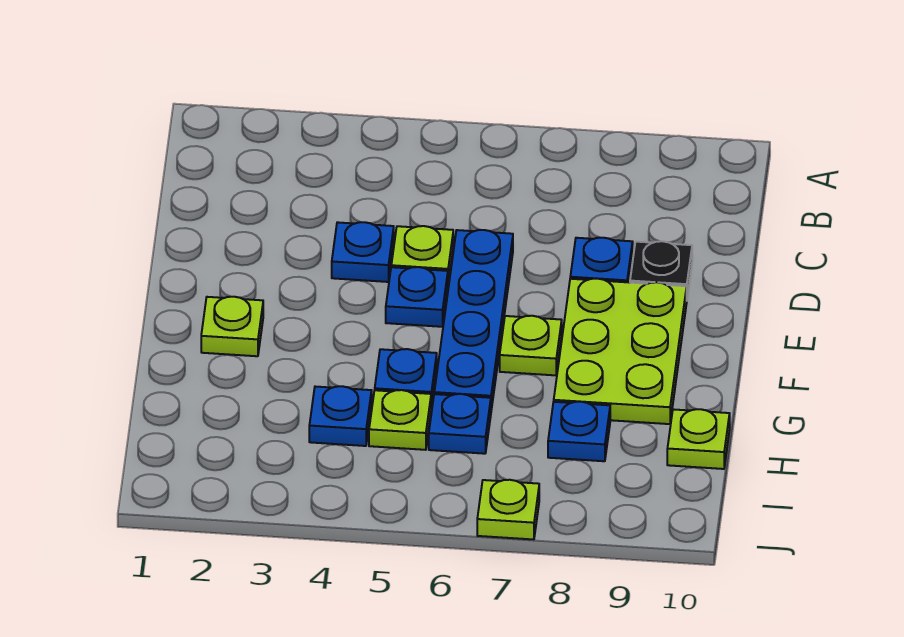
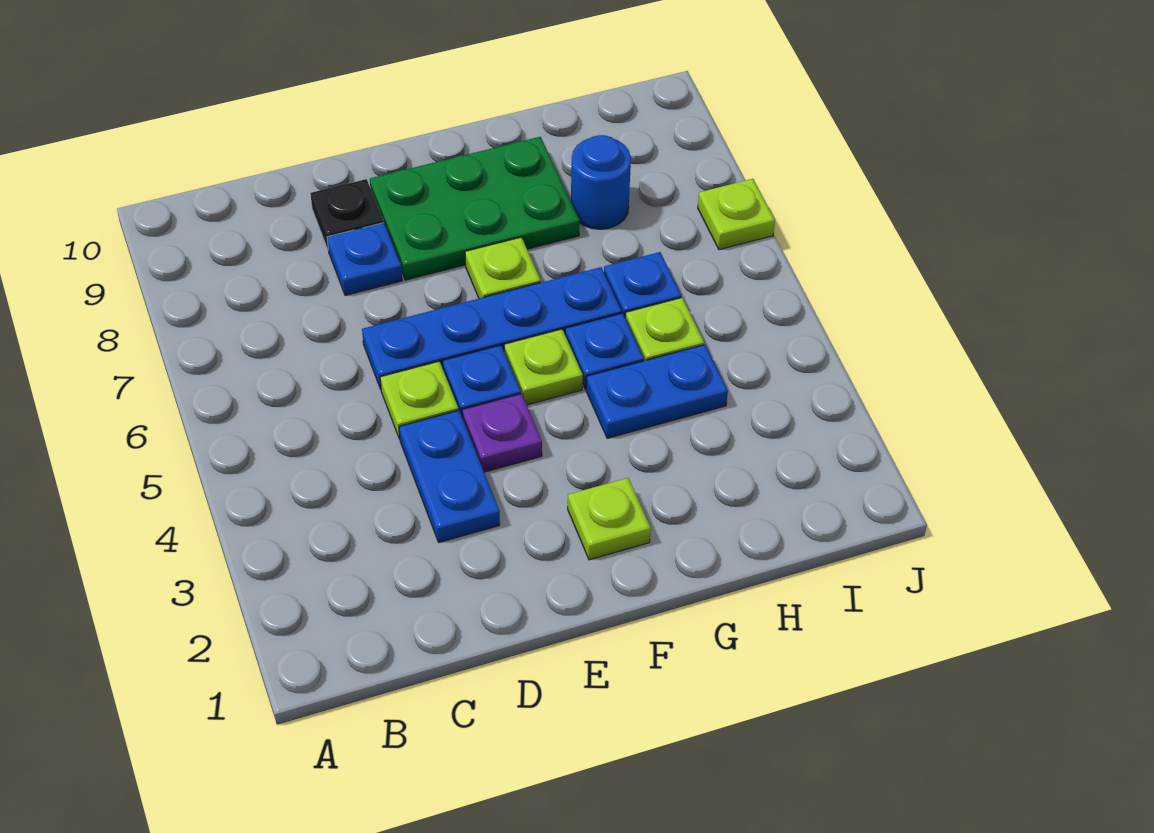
blue 1x1 plate [332,222,394,282] -> blue 1x2 plate [399,410,500,542]
none -> purple 1x1 plate [462,394,542,472]
lime 2x3 plate [554,279,687,424] -> green 2x3 plate [370,137,580,280]
blue 1x1 plate [309,386,372,446] -> blue 1x2 plate [586,345,728,438]
blue 1x1 plate [548,402,610,461] -> blue 1x1 round brick [571,135,631,229]
lime 1x1 plate [667,409,730,469] -> lime 1x1 plate moved to [504,329,583,405]

